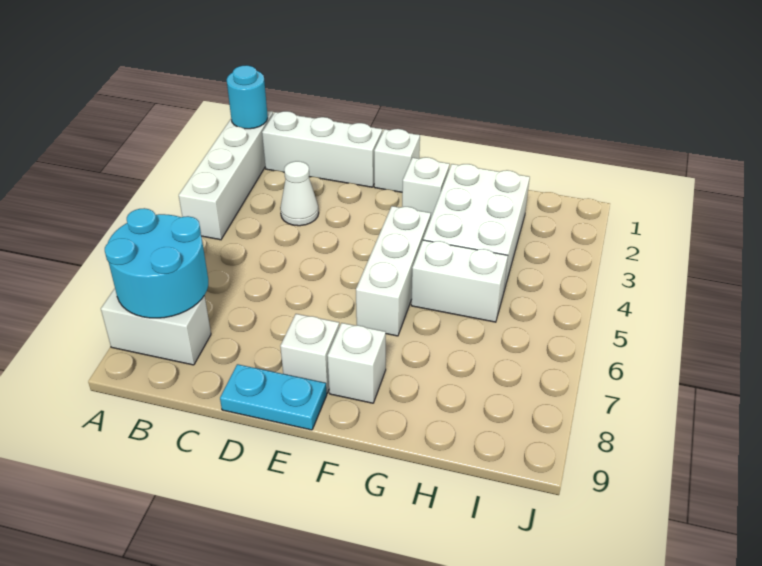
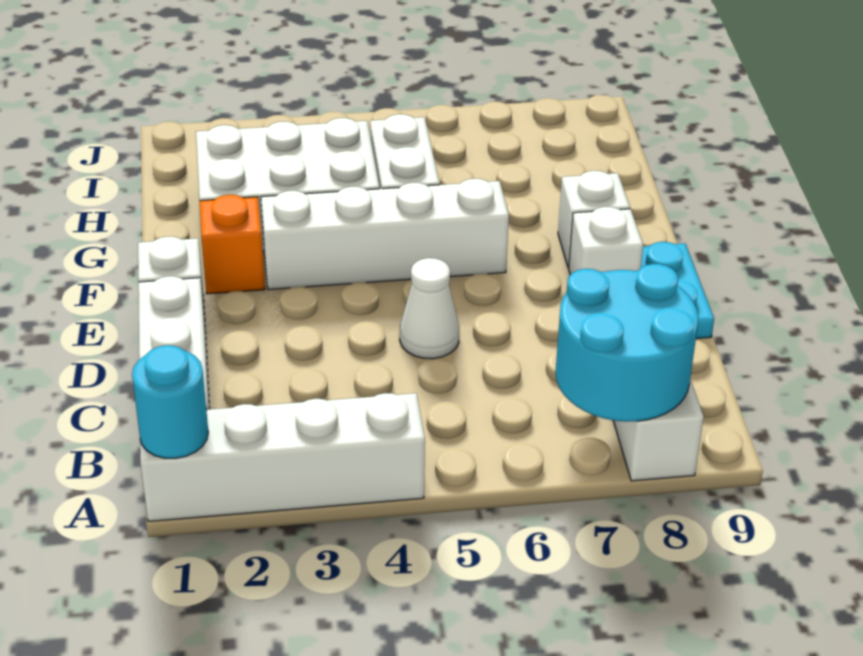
white 1x1 cone [280,161,319,226] -> white 1x1 cone moved to [400,258,459,359]
white 1x1 brick [402,157,450,217] -> orange 1x1 brick [200,195,265,294]
white 1x3 brick [356,206,431,336] -> white 1x4 brick [261,179,509,289]

